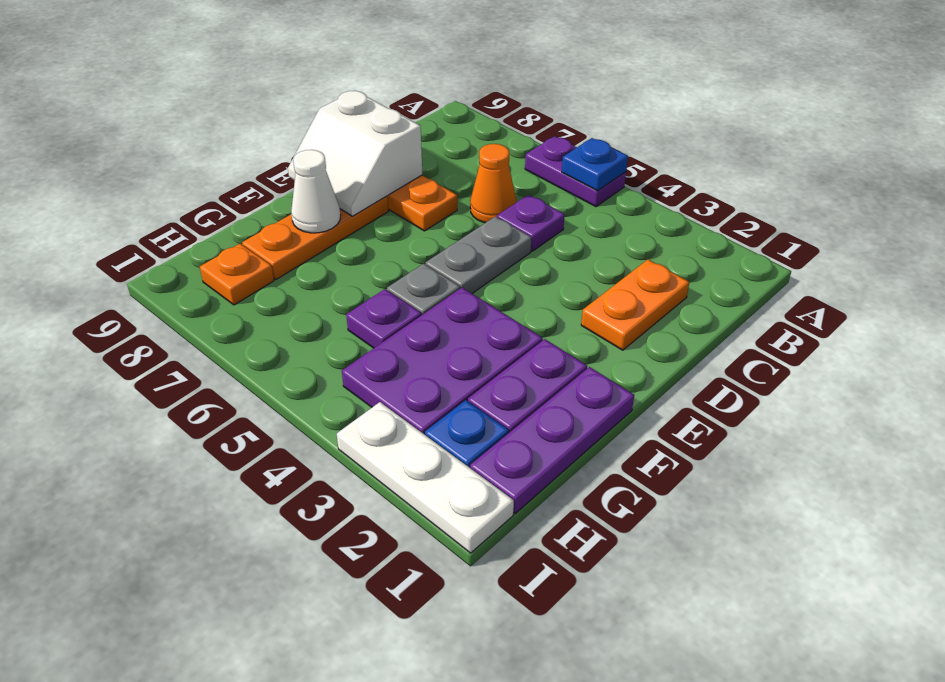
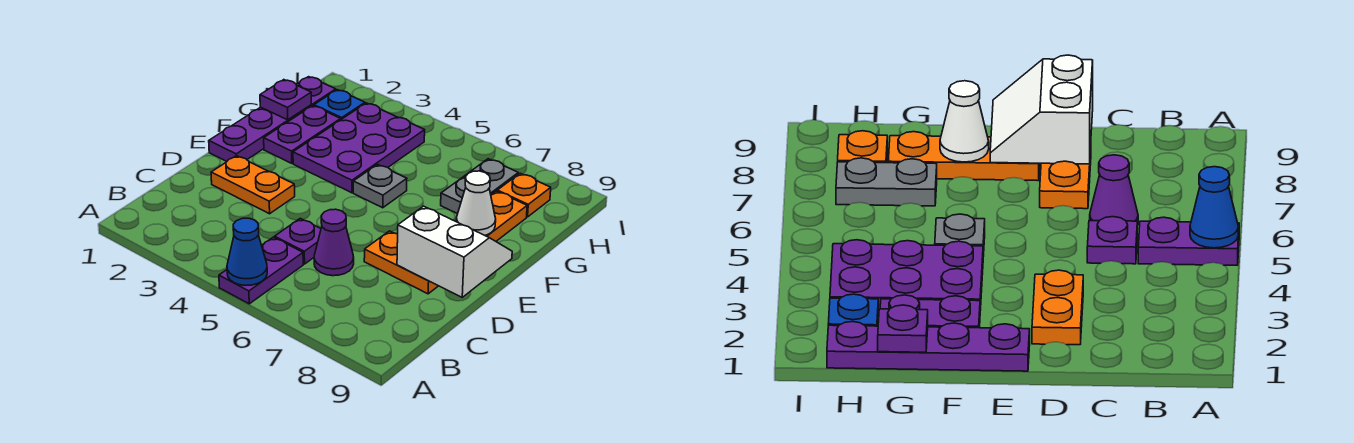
purple 1x2 plate [525,136,626,207] -> purple 1x2 plate turned to [219,237,303,304]
blue 1x1 plate [562,138,628,191] -> blue 1x1 cone [227,218,267,286]
orange 1x2 plate [581,260,689,350] -> orange 1x2 plate turned to [211,156,295,214]
orange 1x1 cone [470,144,517,223] -> purple 1x1 cone [314,209,354,276]
grey 1x2 plate [426,217,532,293] -> grey 1x2 plate moved to [441,159,518,214]
purple 1x3 plate [470,367,634,514] -> purple 1x4 plate [209,77,336,161]
purple 1x1 plate [346,289,422,348] -> purple 1x1 plate moved to [260,80,311,120]
white 1x3 plate [337,402,514,553] -> none

